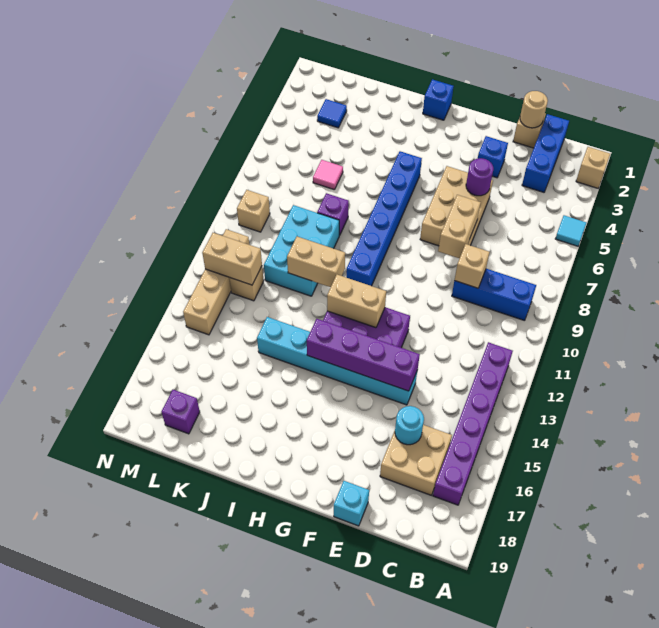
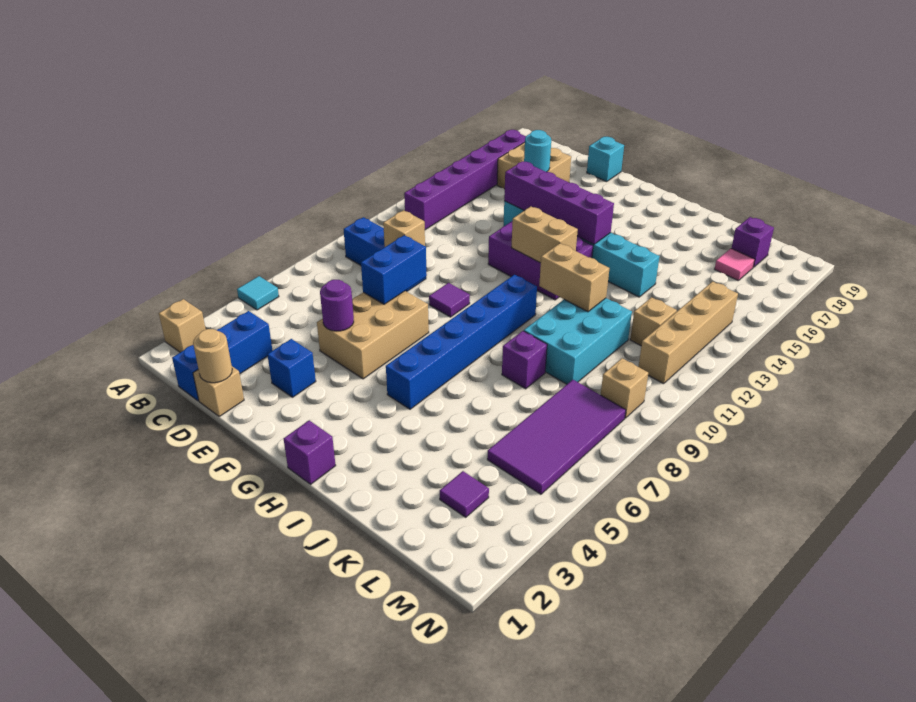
tan 1x2 brick [438,195,481,258] -> blue 1x2 brick [361,235,427,304]
none -> purple 1x1 tile [429,283,470,317]
blue 1x1 brick [423,79,454,120] -> purple 1x1 brick [283,420,336,484]
pink 1x1 tile [313,160,343,190] -> pink 1x1 tile moved to [715,248,755,280]
blue 1x1 tile [317,99,347,128] -> purple 1x1 tile [440,471,489,517]
none -> purple 2x4 tile [487,380,626,494]
tan 1x2 brick [202,233,262,285] -> none

